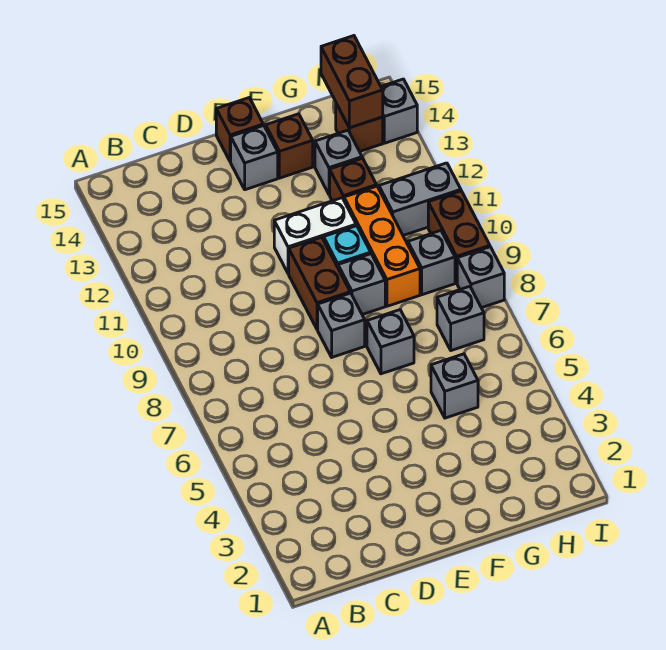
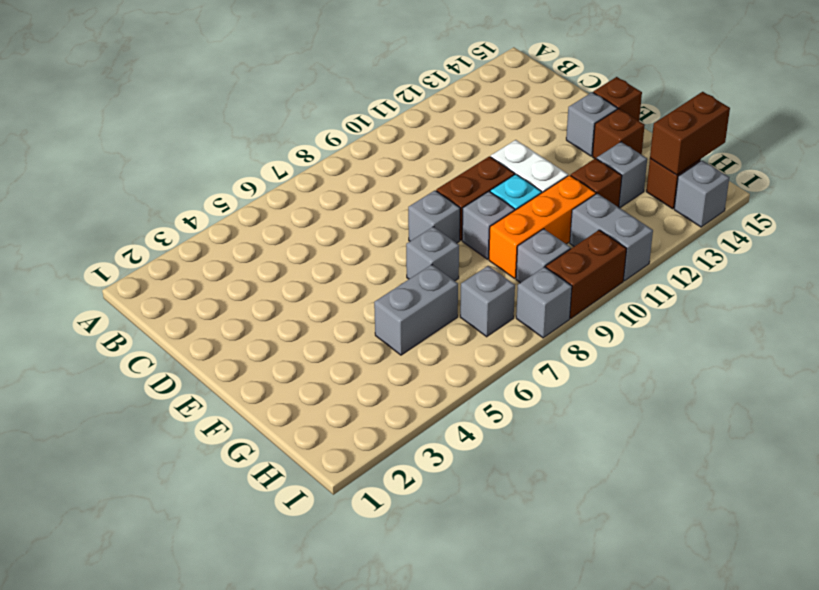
grey 1x1 brick [431,354,478,418] -> grey 1x2 brick [374,265,458,355]

